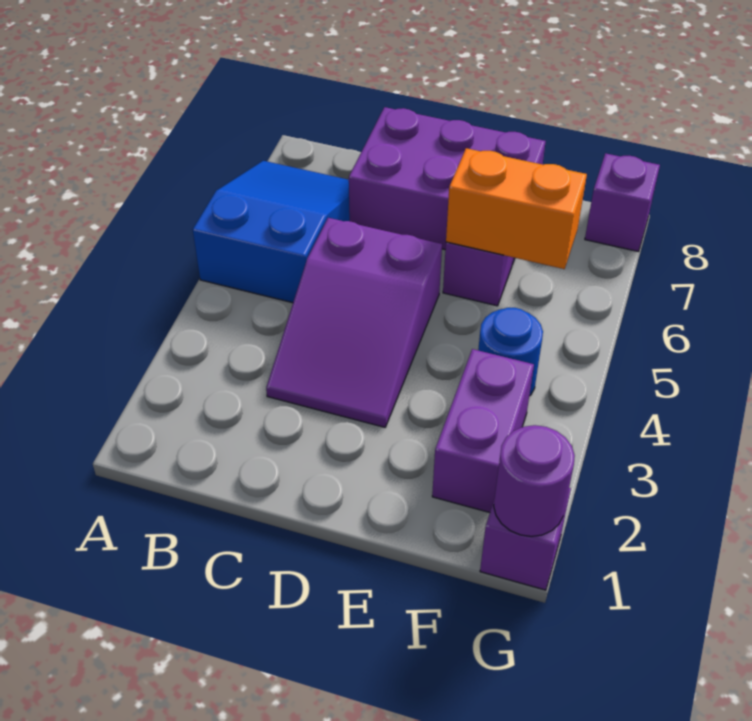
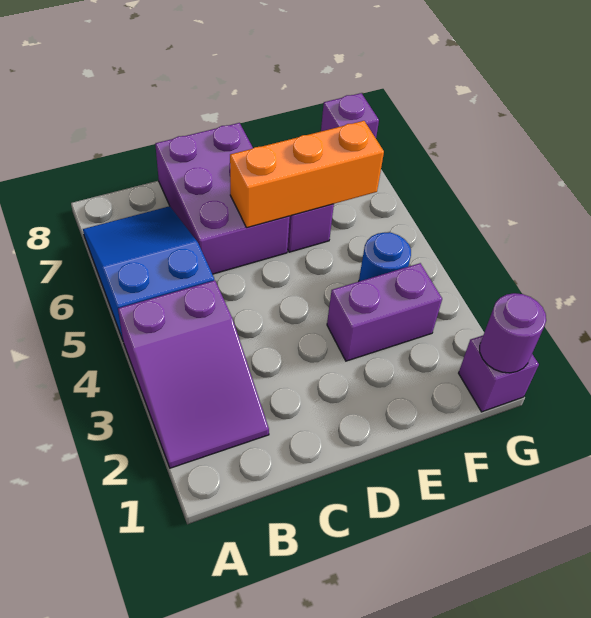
purple 2x3 slope [266,218,442,427] -> purple 2x3 slope moved to [118,280,269,468]
purple 2x3 brick [349,107,546,265] -> purple 2x3 brick turned to [155,123,290,274]
orange 1x2 brick [446,148,587,269] -> orange 1x3 brick [230,121,384,228]
purple 1x2 brick [432,349,534,513] -> purple 1x2 brick turned to [327,263,442,361]

